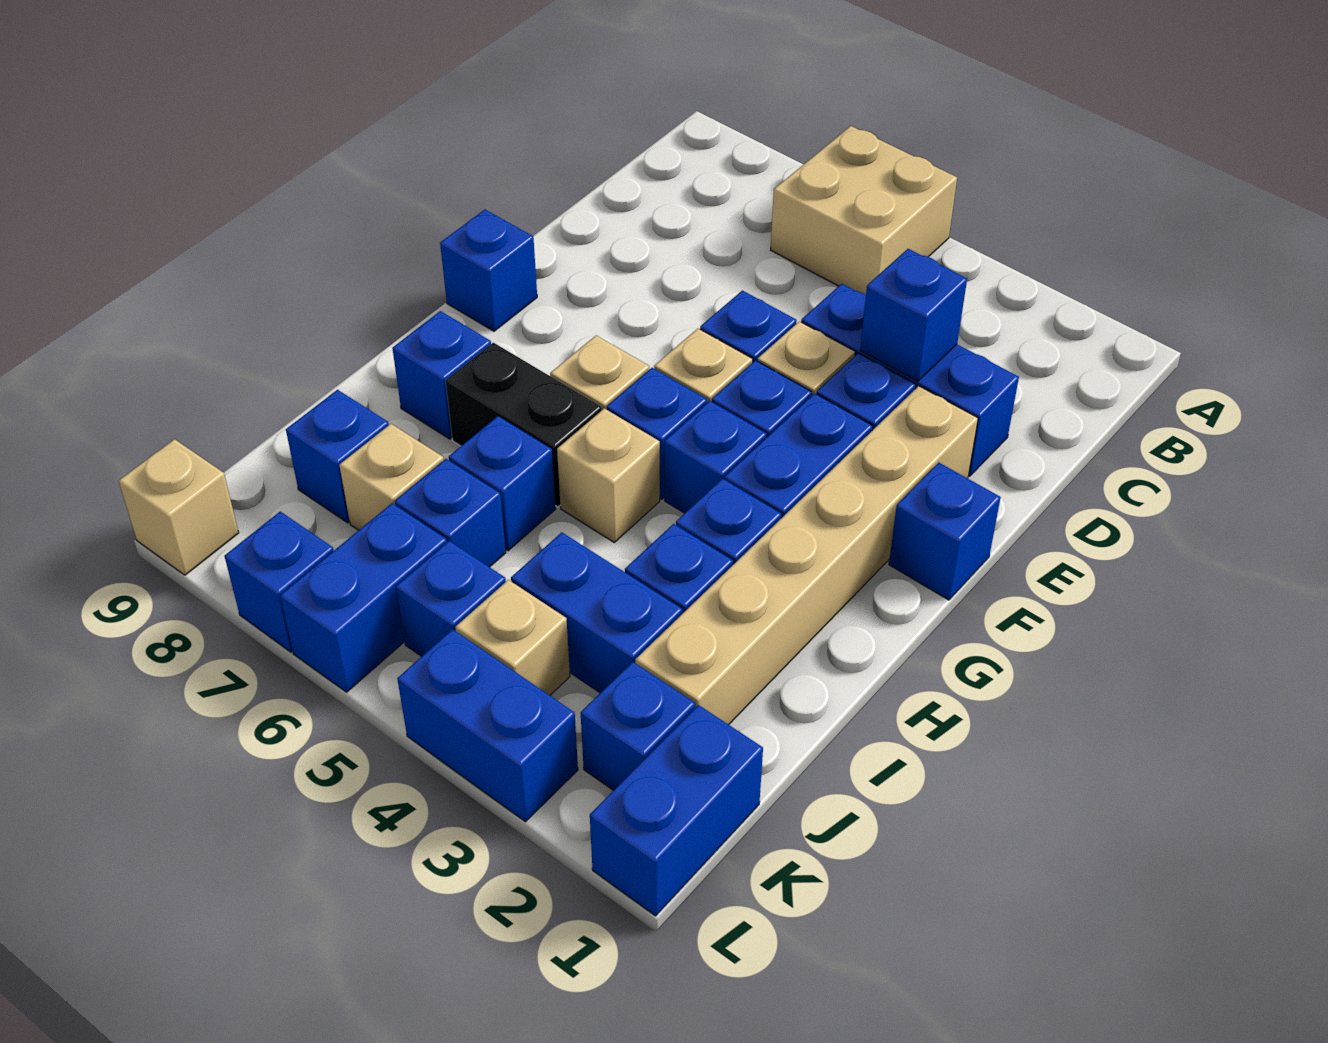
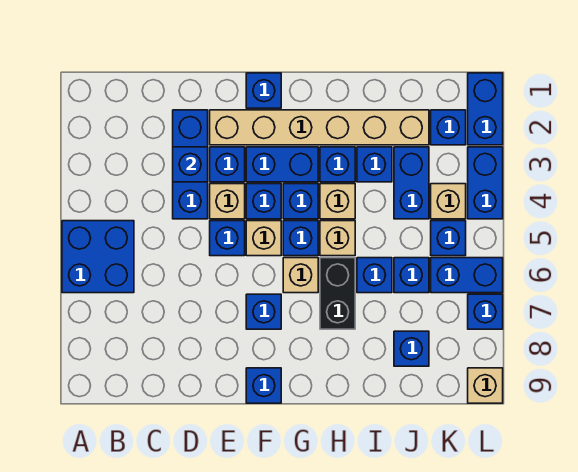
tan 2x2 brick [771,126,957,295] -> blue 2x2 brick [62,221,134,293]
blue 1x1 brick [392,311,491,439] -> blue 1x1 brick moved to [246,294,281,329]
tan 1x1 brick [339,424,444,530] -> tan 1x1 brick moved to [320,184,355,219]
blue 1x2 brick [590,705,763,916] -> blue 1x2 brick turned to [468,73,503,145]

